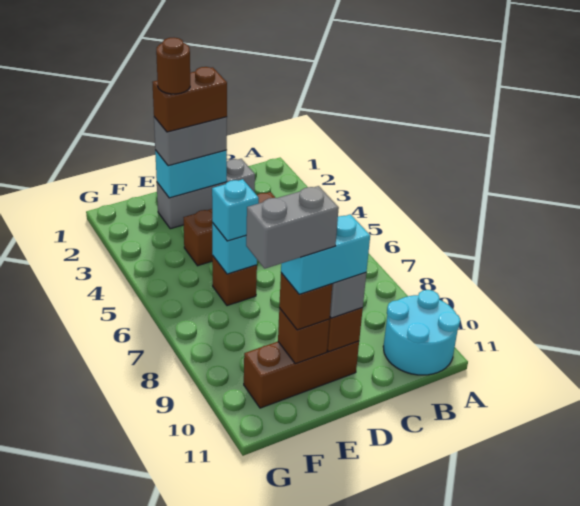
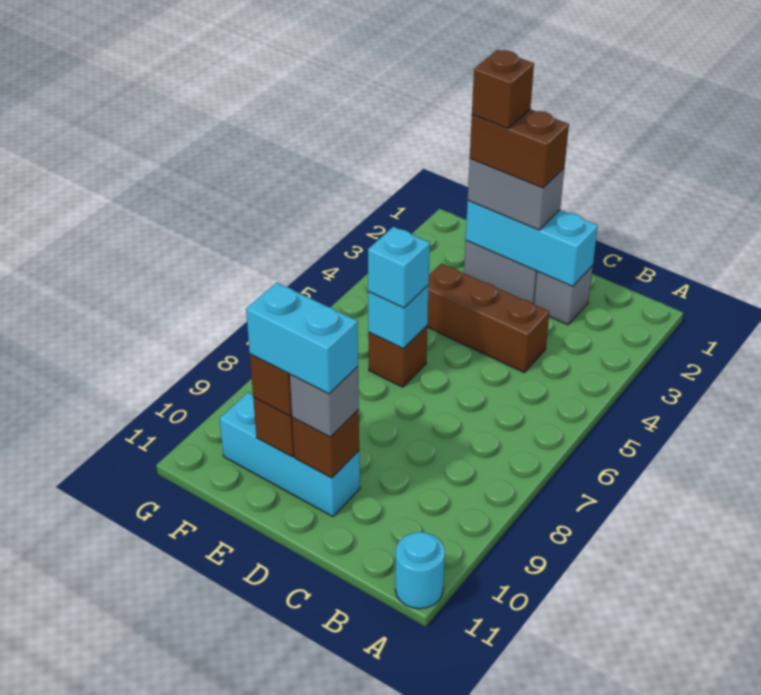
cyan 2x2 round brick [383,290,460,375] -> cyan 1x1 round brick [395,532,445,609]
cyan 1x2 brick [155,150,227,198] -> cyan 1x3 brick [466,201,598,286]
brown 1x3 brick [244,341,359,408] -> cyan 1x3 brick [220,393,360,517]
brown 1x1 round brick [156,38,190,94] -> brown 1x1 brick [472,50,534,128]
grey 1x2 brick [246,186,339,268] -> none

